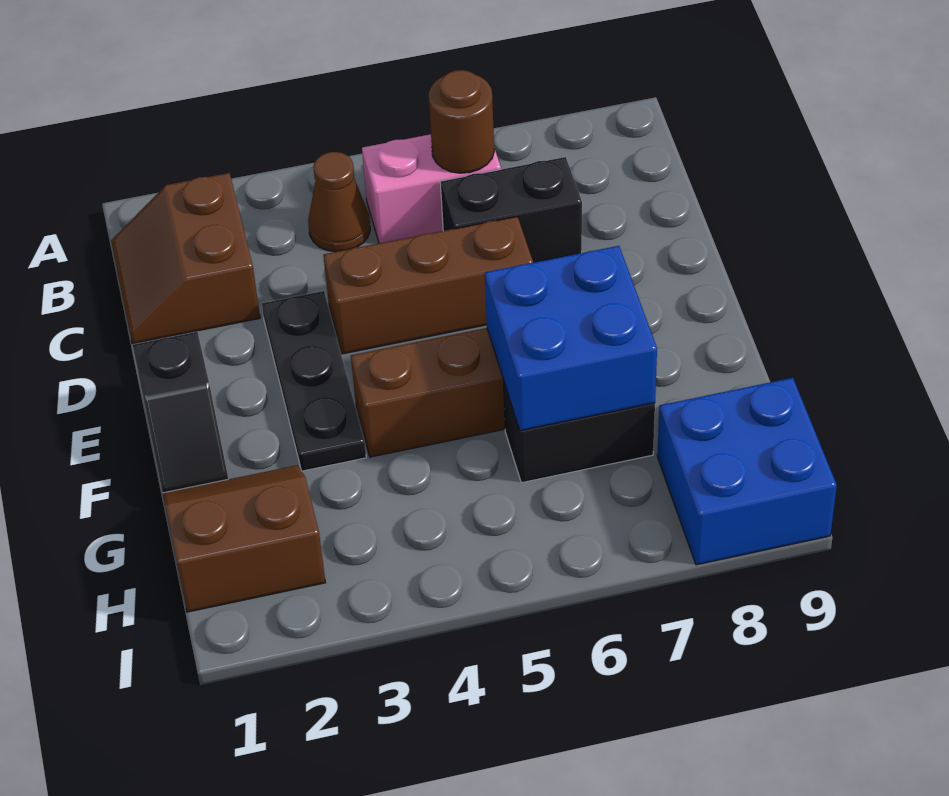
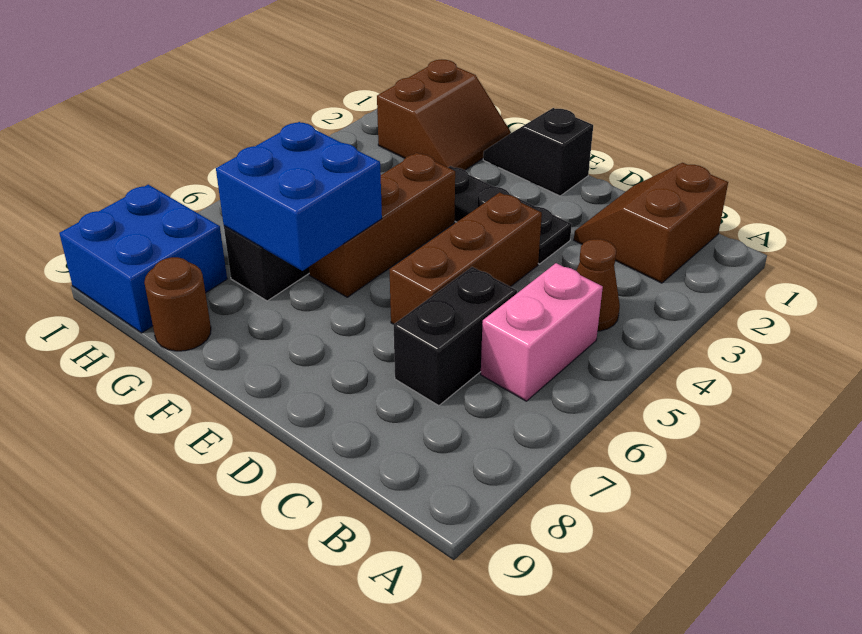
brown 2x2 slope [111,173,260,344] -> brown 2x2 slope turned to [574,163,728,283]
brown 1x1 round brick [429,70,494,173] -> brown 1x1 round brick moved to [144,257,211,351]

